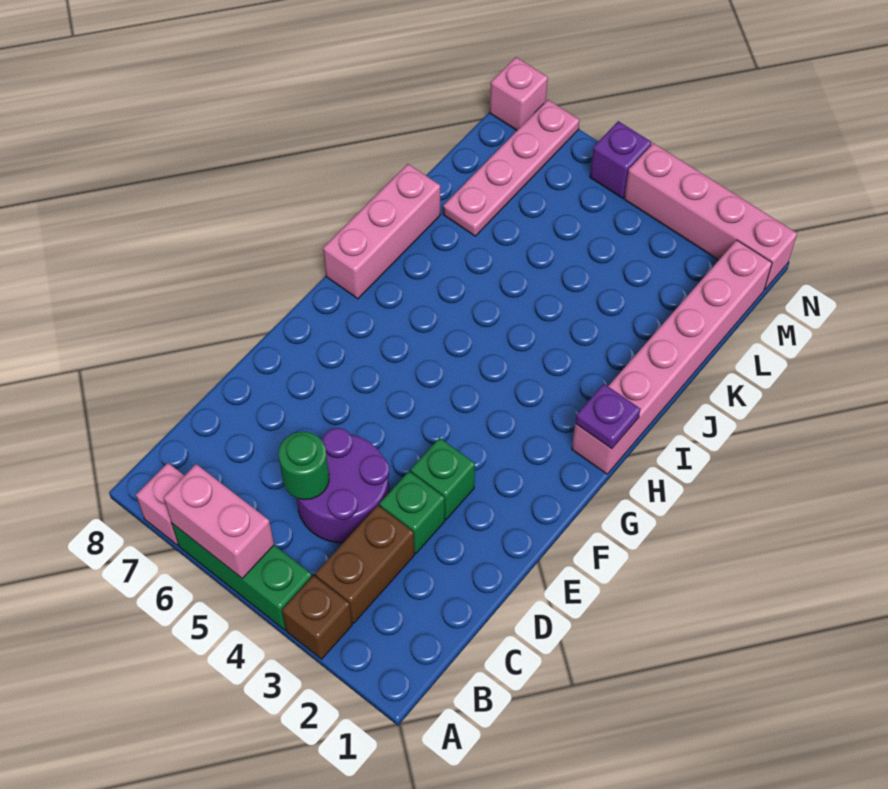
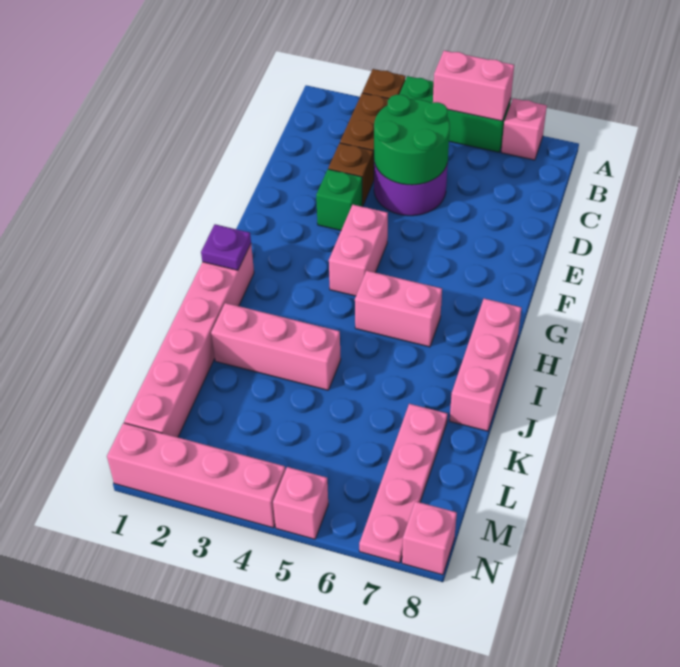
green 1x1 round brick [279,432,329,500] -> green 2x2 round brick [374,95,450,185]
green 1x1 brick [379,471,445,553] -> brown 1x1 brick [328,143,374,206]
none -> pink 1x2 brick [329,205,388,296]
none -> pink 1x2 brick [355,271,442,347]
none -> pink 1x3 brick [211,303,341,390]
purple 1x1 brick [590,121,652,198] -> pink 1x1 brick [273,467,328,539]

